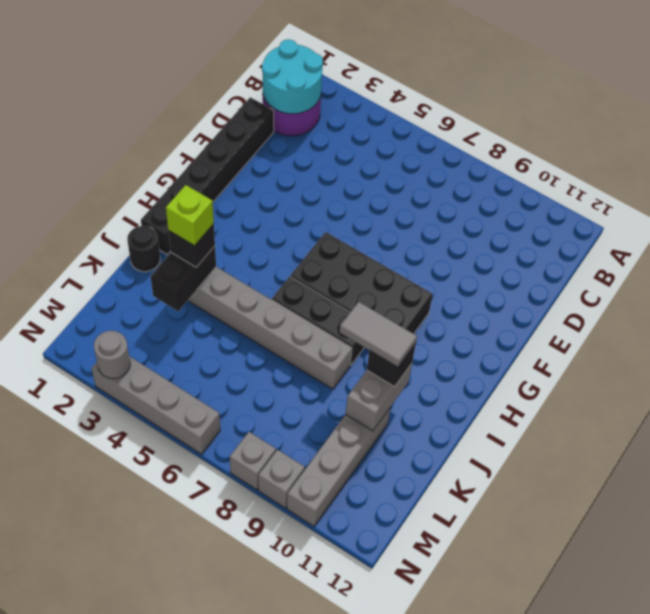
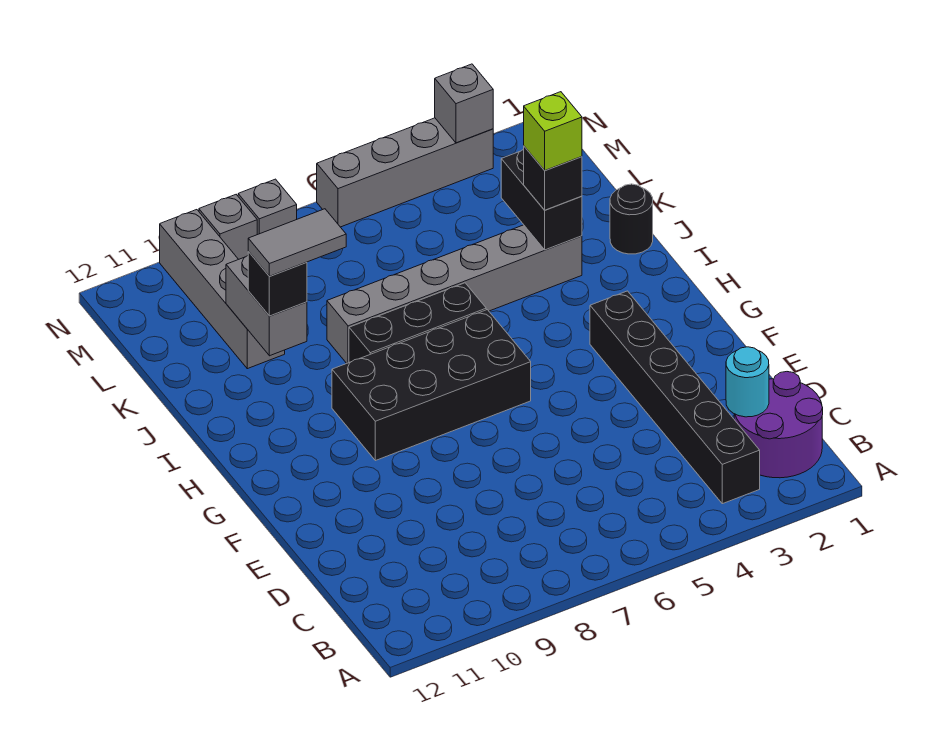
cyan 2x2 round brick [262,40,323,114] -> cyan 1x1 round brick [726,347,769,417]
black 1x6 brick [141,97,274,254] -> black 1x6 brick moved to [590,291,760,504]
grey 1x1 round brick [94,331,130,379] -> grey 1x1 brick [435,64,493,143]

